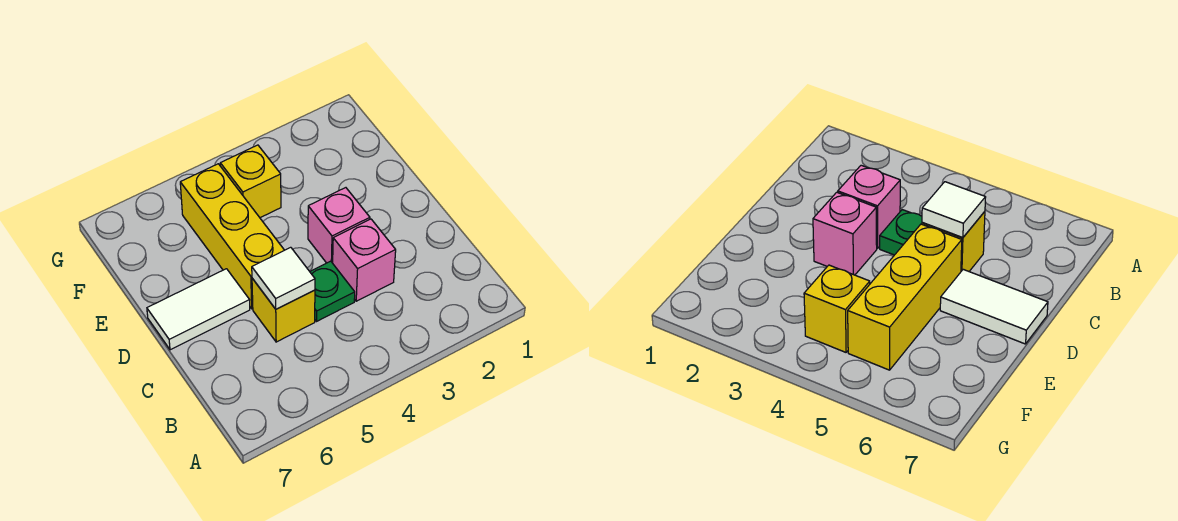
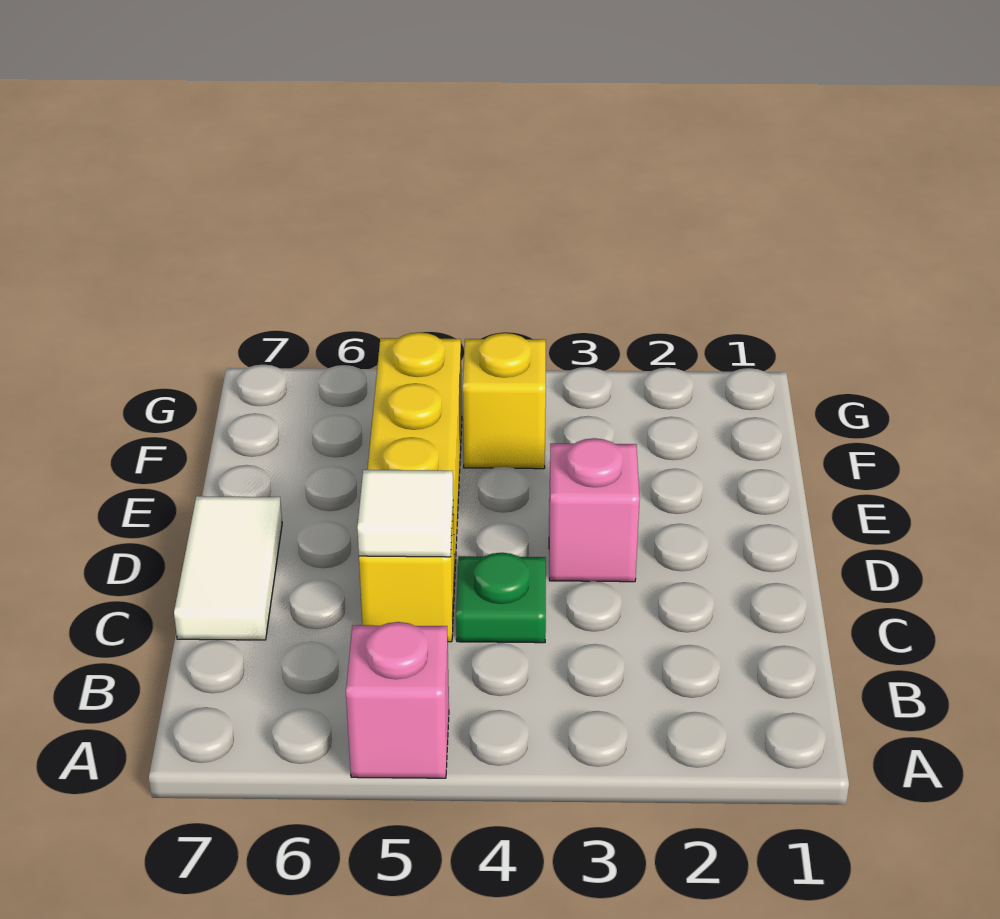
pink 1x1 brick [333,219,396,301] -> pink 1x1 brick moved to [346,622,449,778]
white 1x2 tile [147,269,250,350] -> white 1x2 tile turned to [174,496,282,640]

